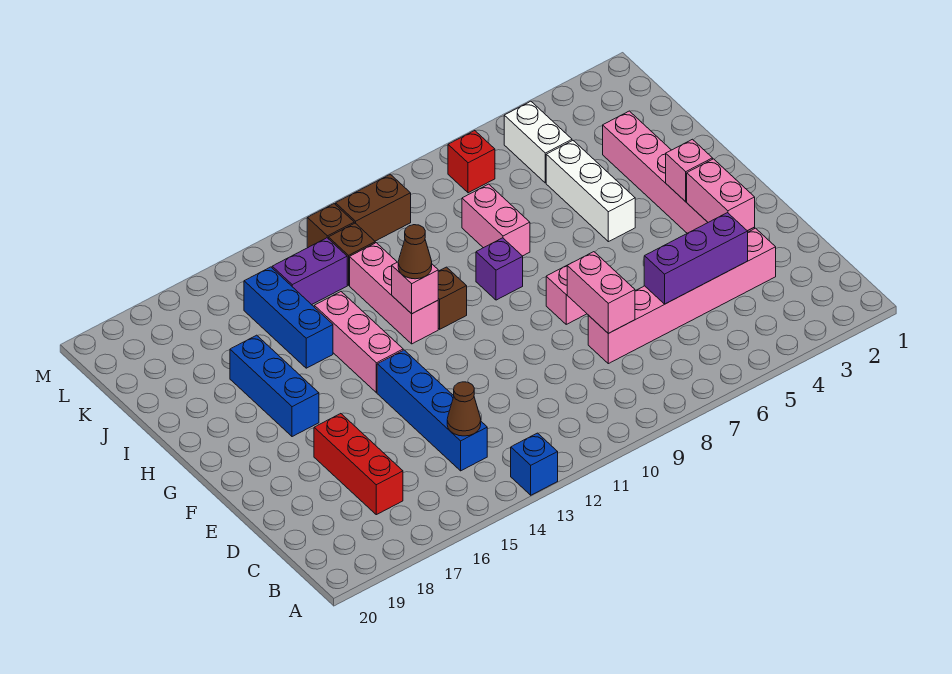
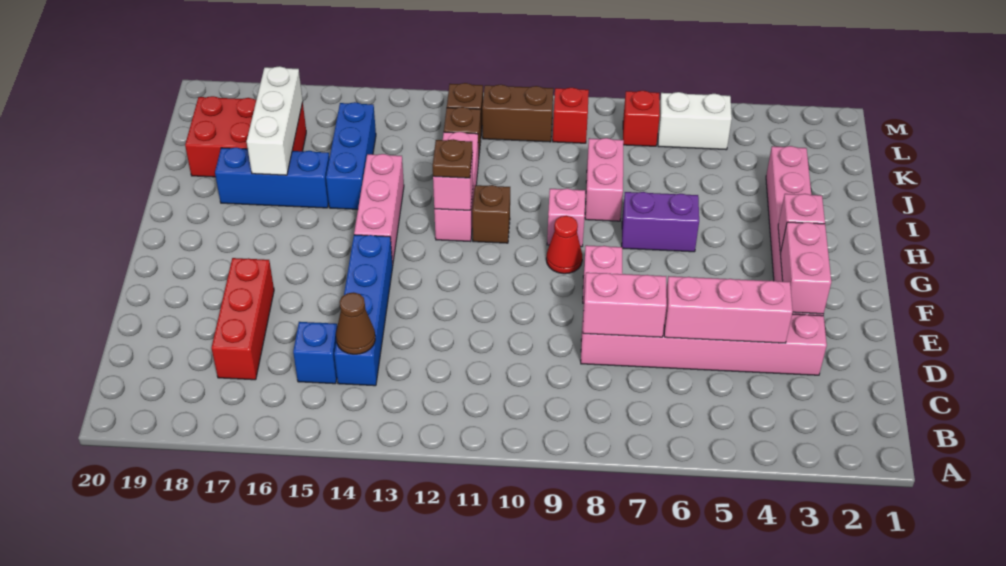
blue 1x1 brick [511,433,558,495] -> blue 1x1 brick moved to [293,322,337,384]
purple 1x3 brick [644,213,748,304] -> pink 1x3 brick [664,276,793,343]
pink 1x2 brick [567,252,635,333] -> pink 1x2 brick turned to [583,272,667,337]
none -> red 1x1 cone [546,216,582,274]
blue 1x3 brick [230,335,319,437] -> blue 1x3 brick turned to [215,147,329,208]
white 1x3 brick [546,141,635,242] -> white 1x3 brick moved to [247,66,303,175]
purple 1x1 brick [476,238,523,300] -> pink 1x1 brick [547,188,585,247]
brown 1x1 cone [398,225,432,279] -> brown 1x1 plate [433,139,473,178]
none -> red 2x3 brick [185,96,306,177]
white 1x2 brick [504,101,572,183] -> white 1x2 brick turned to [658,92,732,150]
purple 1x2 brick [272,238,347,305] -> purple 1x2 brick moved to [622,192,699,252]
none -> red 1x1 brick [553,88,589,143]

